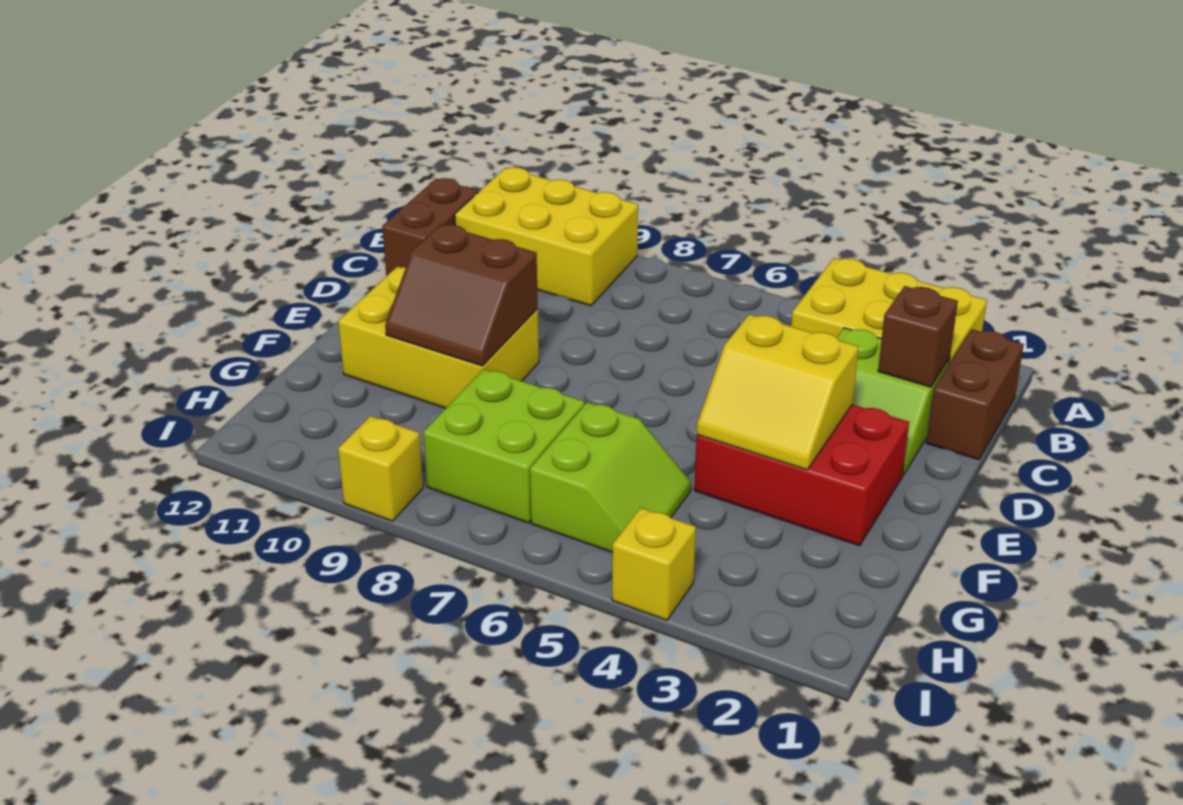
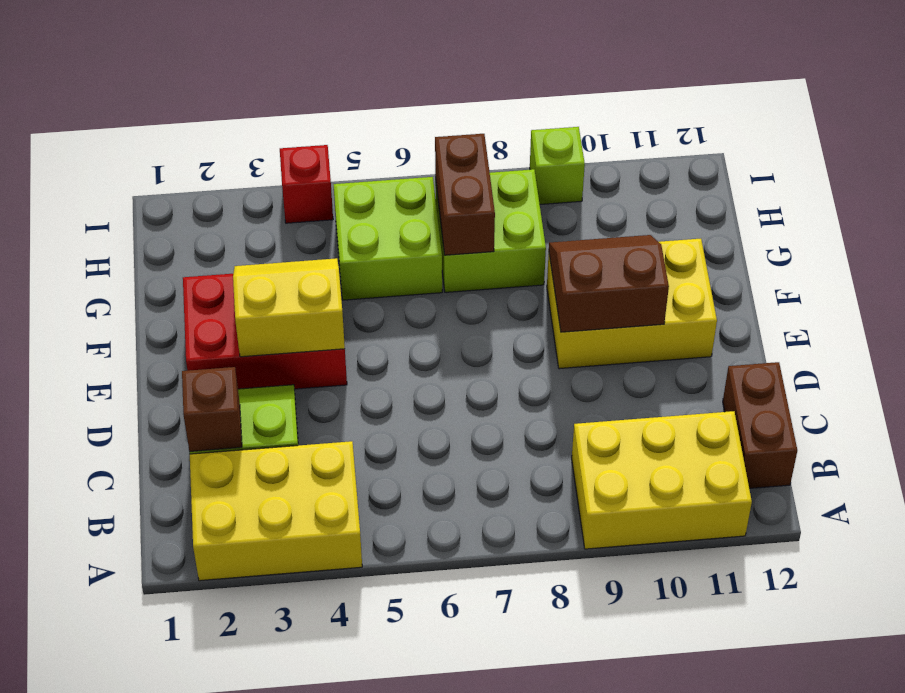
brown 1x2 brick [926,329,1024,460] -> brown 1x2 brick moved to [435,134,495,255]
lime 2x2 slope [530,402,691,552] -> lime 2x2 brick [333,177,442,300]
yellow 1x1 brick [612,508,696,620] -> red 1x1 brick [280,145,333,223]
yellow 1x1 brick [338,416,423,521] -> lime 1x1 brick [530,127,585,204]

